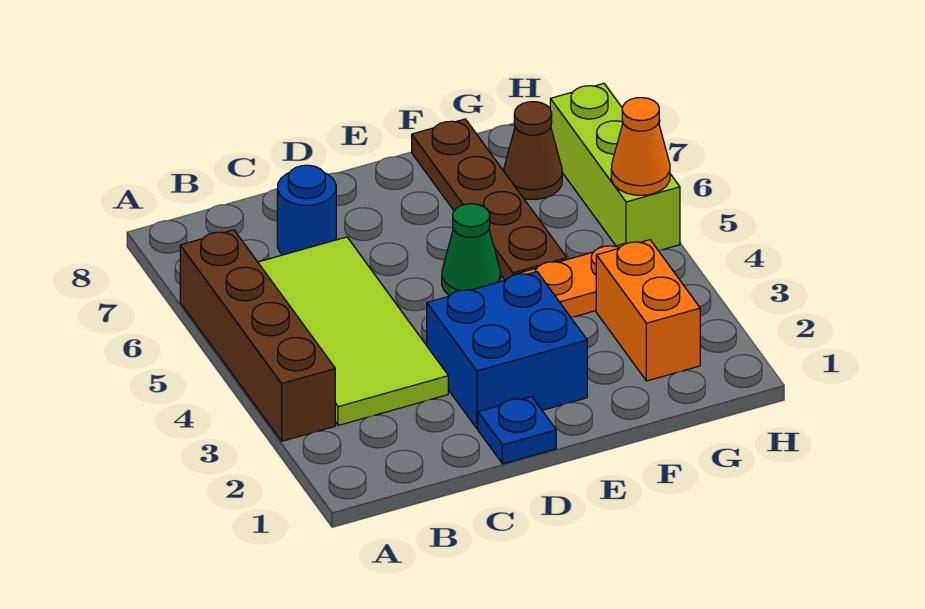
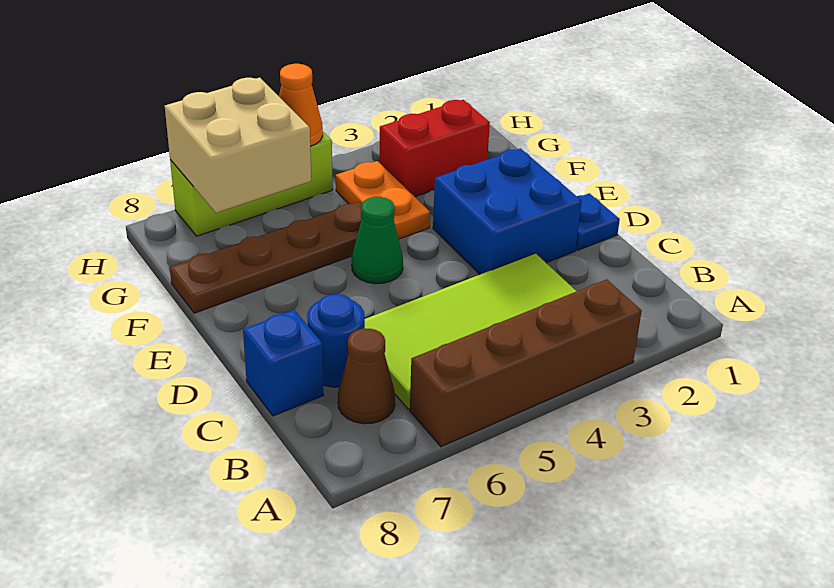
none -> blue 1x1 brick [243,310,324,416]
orange 1x2 brick [596,240,700,381] -> red 1x2 brick [379,100,490,197]
none -> tan 2x2 brick [165,78,311,213]
brown 1x1 cone [504,102,562,199] -> brown 1x1 cone moved to [338,329,395,424]

